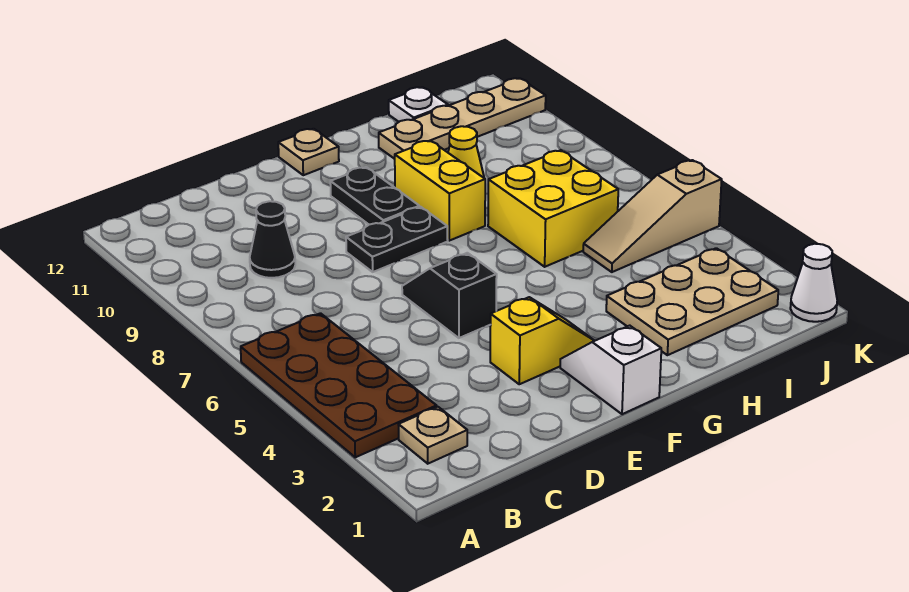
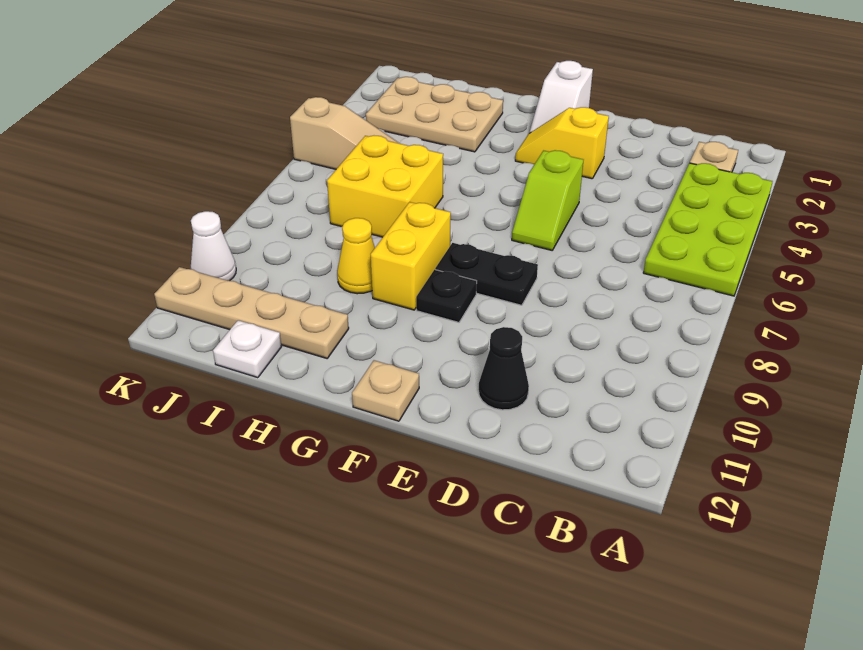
brown 2x4 plate [241,313,437,457] -> lime 2x4 plate [643,163,773,296]
black 1x1 cone [250,201,295,278] -> black 1x1 cone moved to [479,327,529,410]
black 1x2 slope [402,253,497,338] -> lime 1x2 slope [512,150,583,250]
black 1x2 plate [330,167,419,225] -> black 1x1 plate [416,270,477,322]
white 1x1 cone [790,244,837,322] -> white 1x1 cone moved to [191,211,236,281]

